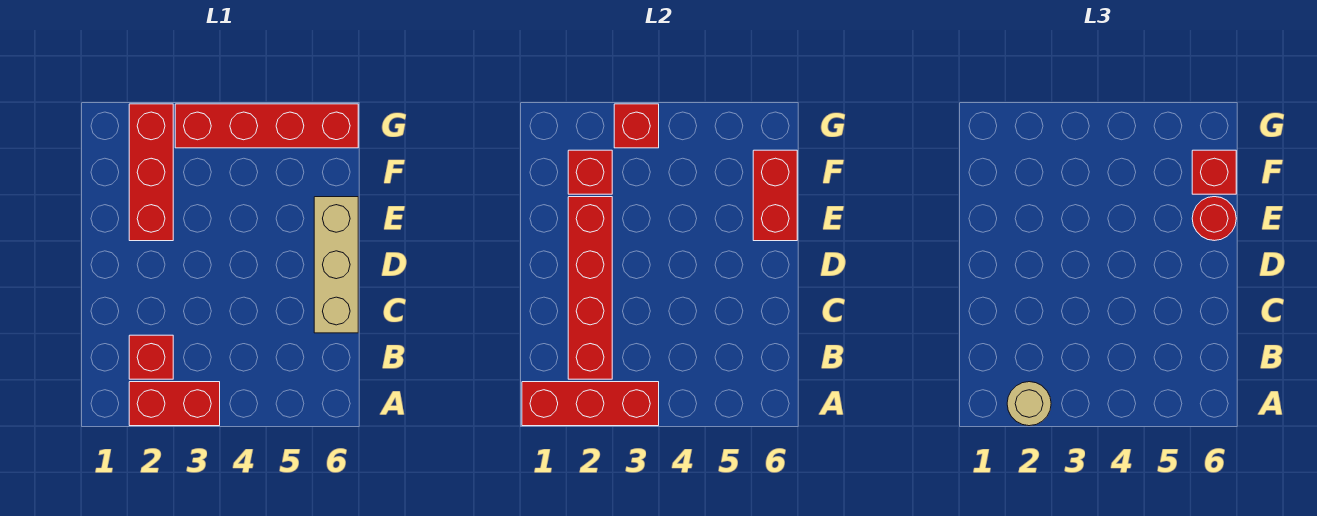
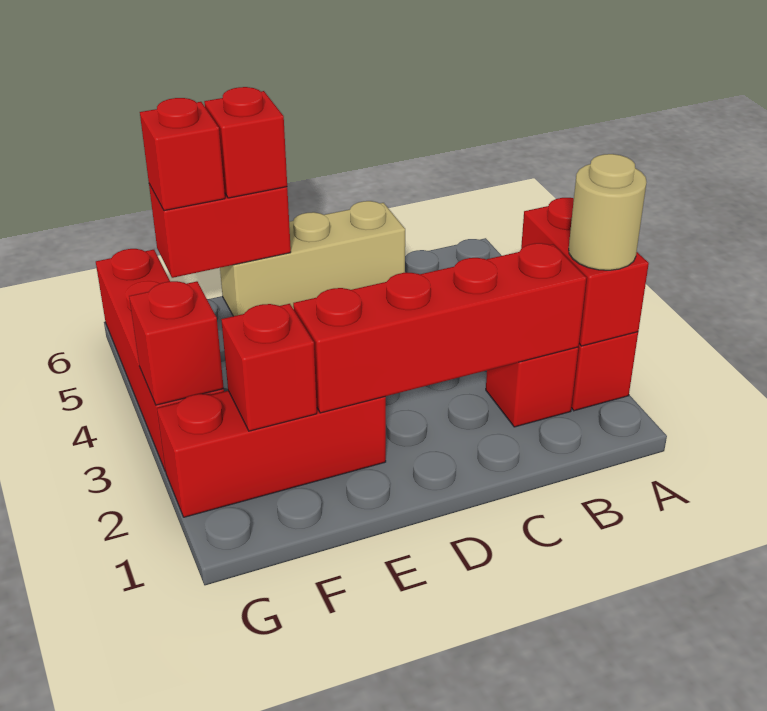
red 1x3 brick [522,382,659,426] -> red 1x2 brick [521,198,649,346]
red 1x1 round brick [1192,197,1236,241] -> red 1x1 brick [204,87,287,198]

